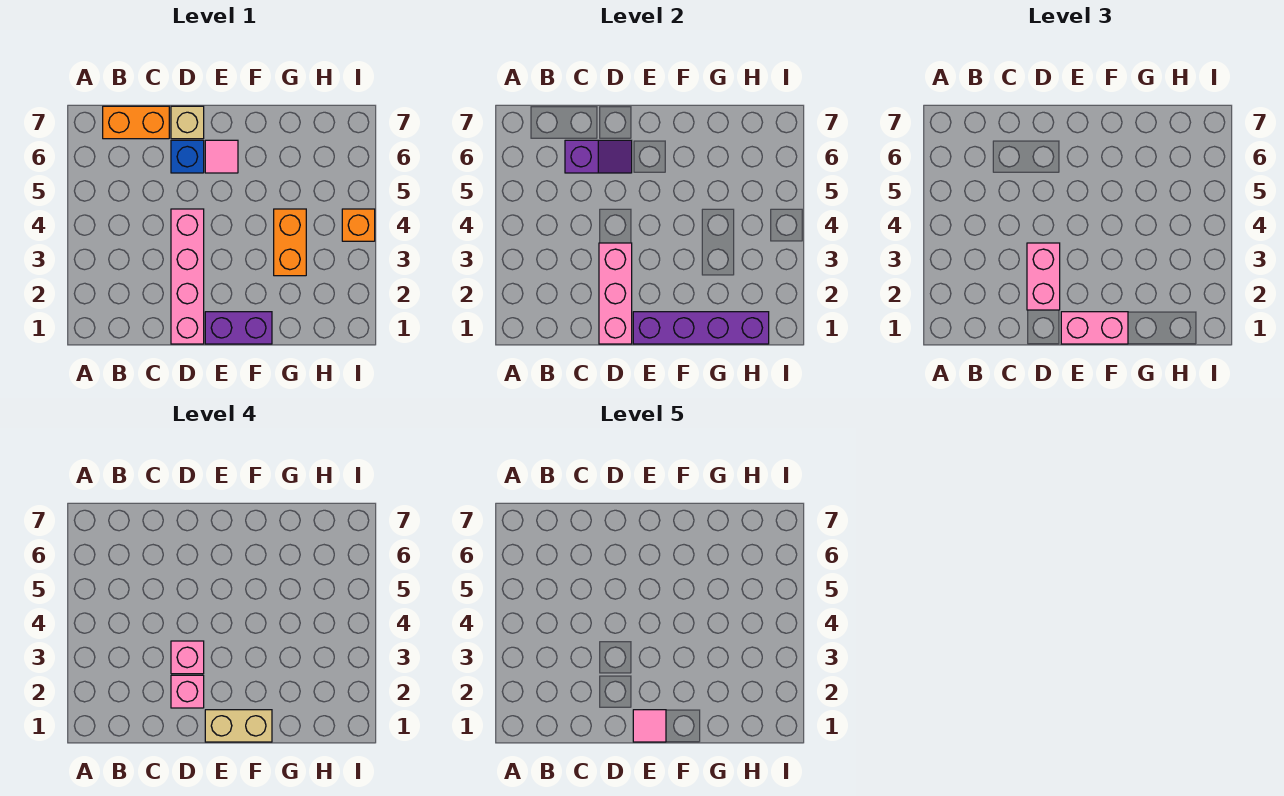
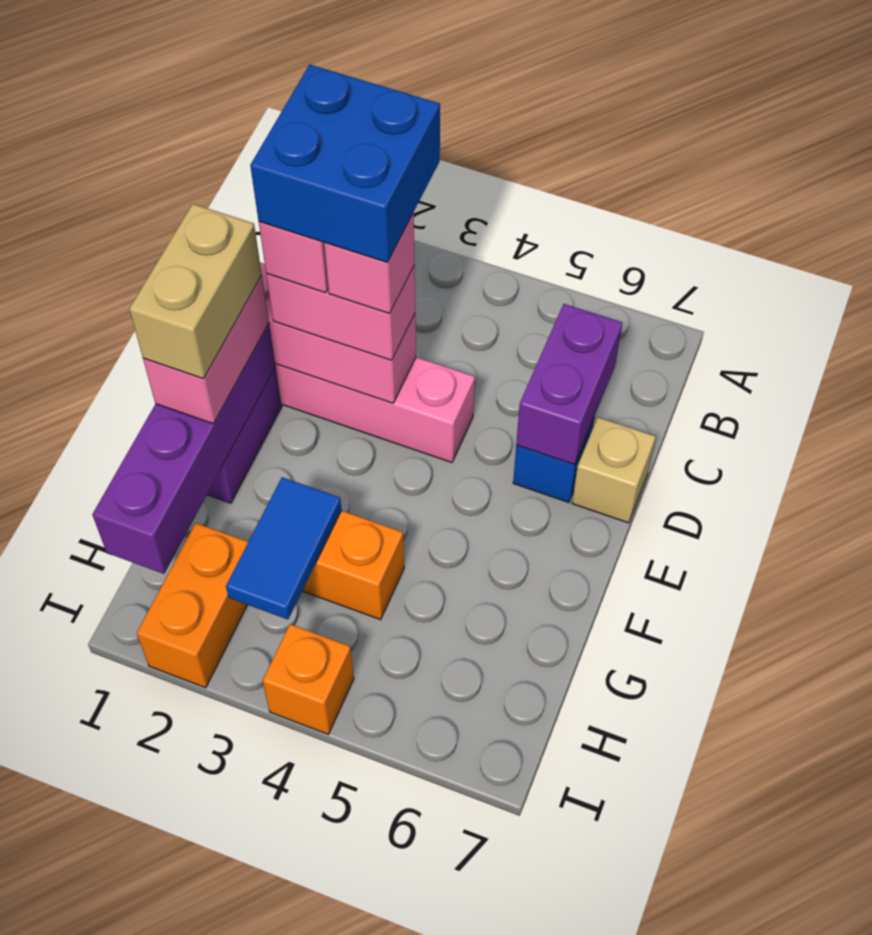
orange 1x2 brick [103,106,169,139] -> orange 1x2 brick moved to [137,523,248,688]
none -> blue 2x2 brick [250,65,440,263]
purple 1x2 slope [565,140,632,173] -> purple 1x2 brick [516,304,622,465]
pink 1x1 tile [633,710,666,742] -> none
pink 1x1 tile [205,140,238,173] -> none
none -> blue 1x2 tile [226,477,342,619]

